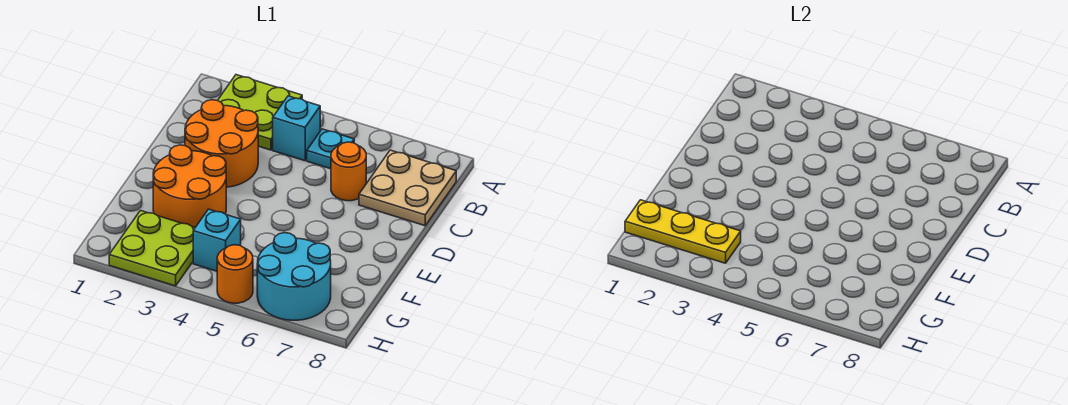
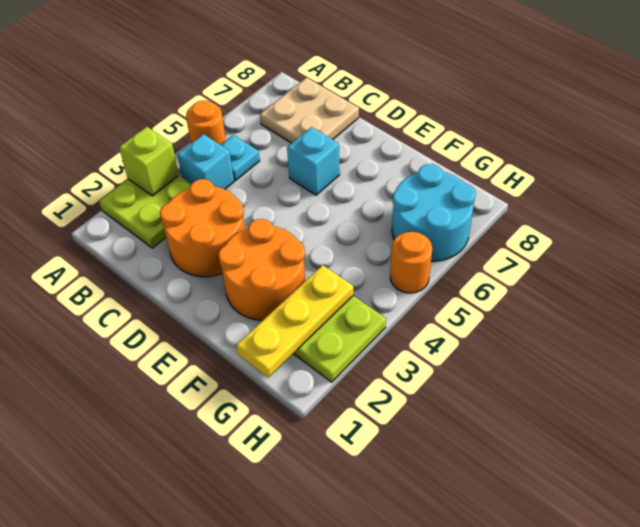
none -> lime 1x1 brick [119,127,179,196]
orange 1x1 round brick [331,142,366,201] -> orange 1x1 round brick moved to [186,101,226,145]
cyan 1x1 brick [193,209,241,271] -> cyan 1x1 brick moved to [287,127,340,195]

